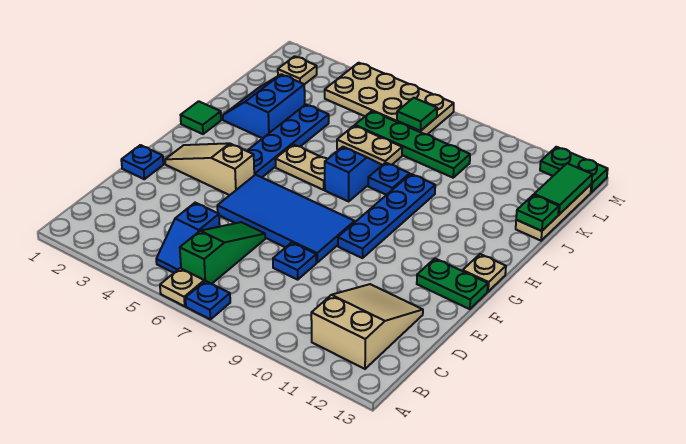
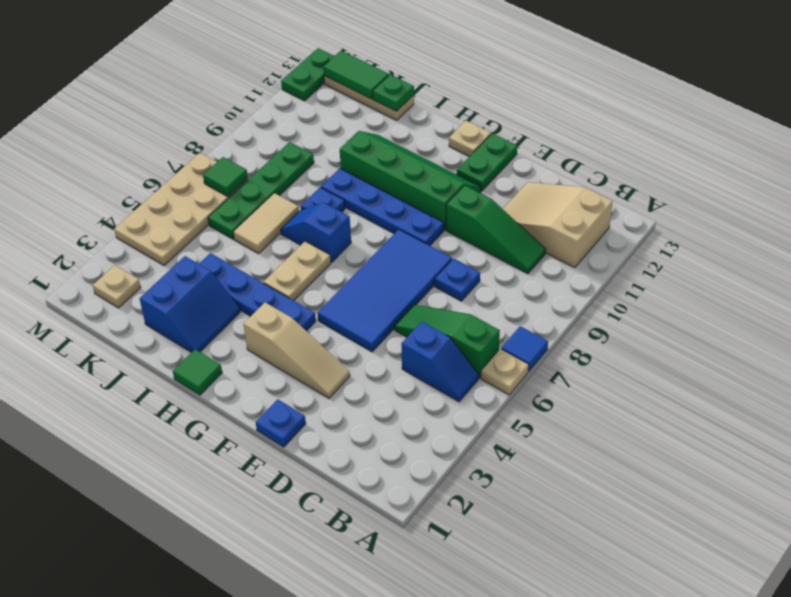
blue 1x1 plate [185,281,230,319] -> blue 1x1 tile [501,326,548,371]
none -> green 1x3 slope [446,185,546,274]
tan 1x3 slope [165,143,254,195] -> tan 1x3 slope turned to [244,303,350,398]
none -> green 2x4 slope [340,131,481,230]
blue 2x2 slope [223,74,305,138] -> blue 2x2 slope turned to [140,256,240,353]
tan 1x2 plate [337,126,402,165] -> tan 1x2 tile [233,193,299,254]

